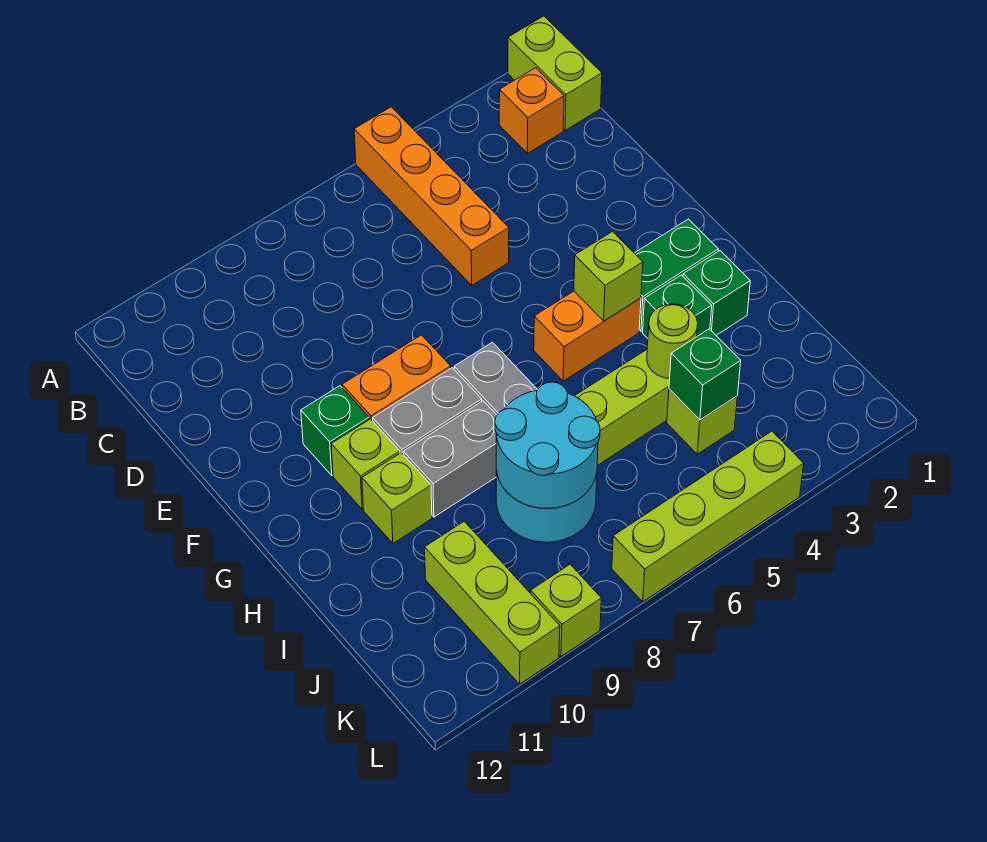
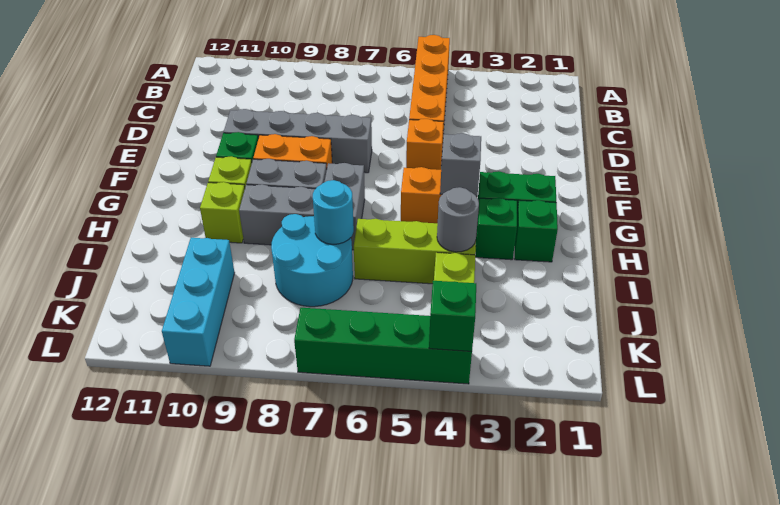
lime 1x2 brick [508,16,602,130] -> none
orange 1x1 brick [499,68,564,153] -> orange 1x1 brick moved to [406,119,444,170]
none -> grey 1x4 brick [224,109,372,173]
lime 1x1 brick [574,231,643,321] -> grey 1x1 brick [440,133,481,196]
lime 1x1 round brick [647,304,698,378] -> grey 1x1 round brick [437,187,479,252]
cyan 2x2 round brick [495,382,600,508] -> cyan 1x1 round brick [313,180,354,244]
green 1x1 brick [669,329,741,420] -> green 1x1 brick moved to [429,281,476,351]
lime 1x3 brick [425,521,560,684] -> cyan 1x3 brick [162,238,235,366]
lime 1x4 brick [612,431,804,602] -> green 1x4 brick [294,308,472,384]
lime 1x1 brick [531,564,601,656] -> none

